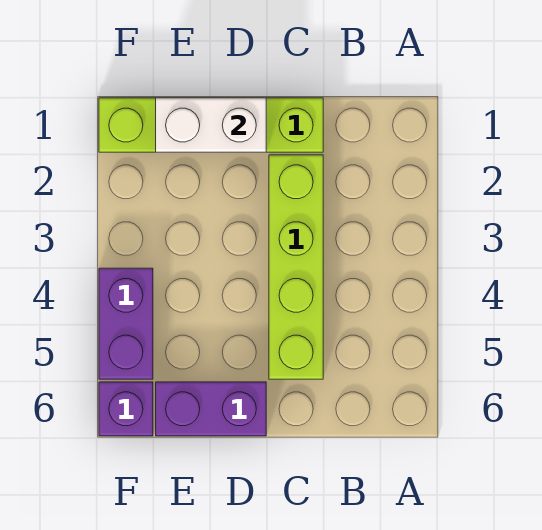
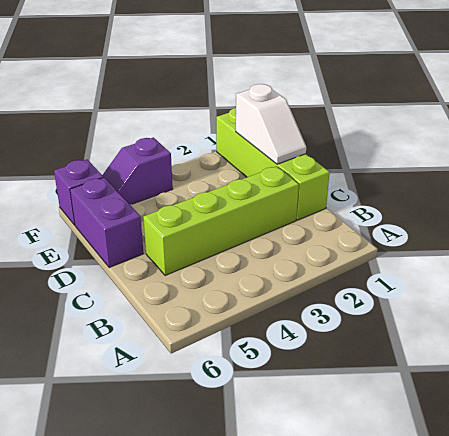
white 1x2 brick [156,98,266,152] -> white 1x2 slope [236,84,306,164]
purple 1x2 brick [99,268,153,379] -> purple 1x2 slope [103,138,173,205]

